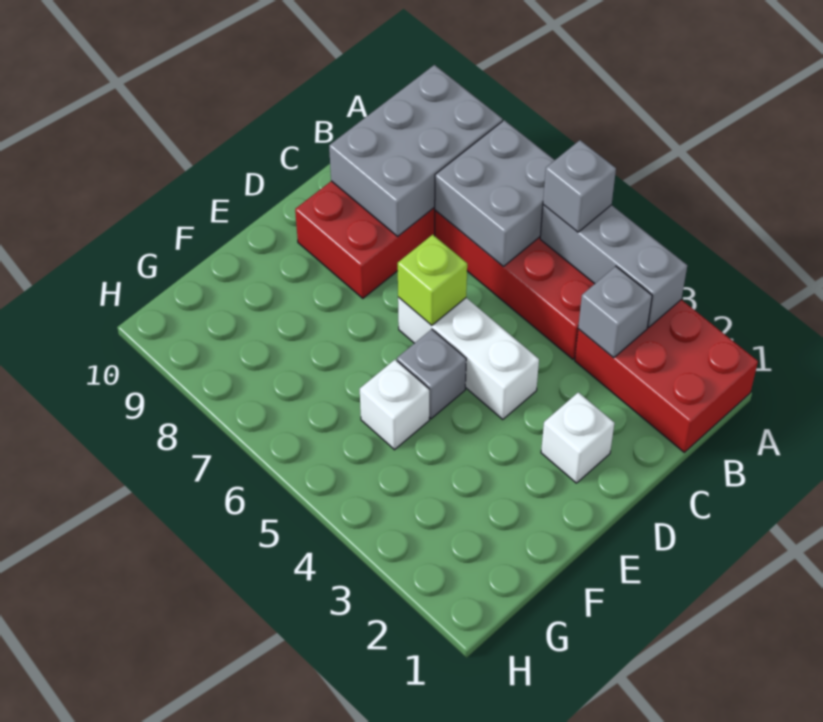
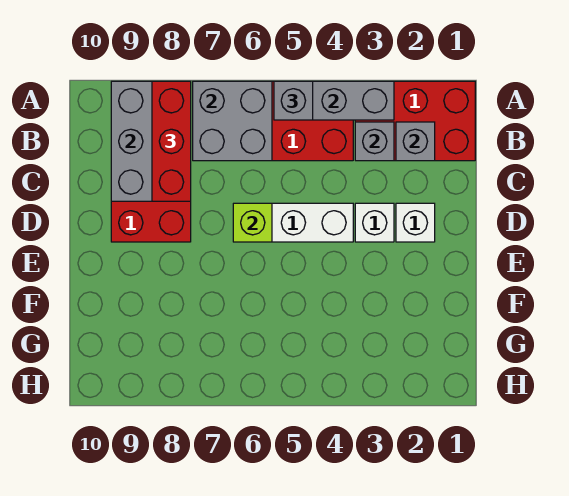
none -> red 1x3 brick [152,81,191,201]
grey 1x1 brick [397,329,466,419] -> grey 1x1 brick moved to [396,122,435,161]
white 1x1 brick [360,360,429,450] -> white 1x1 brick moved to [355,203,394,242]

